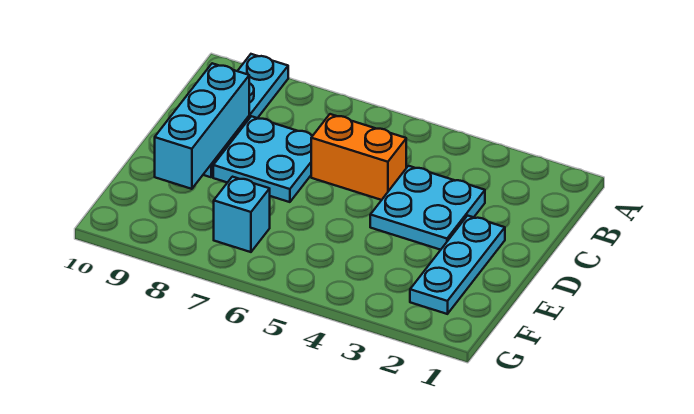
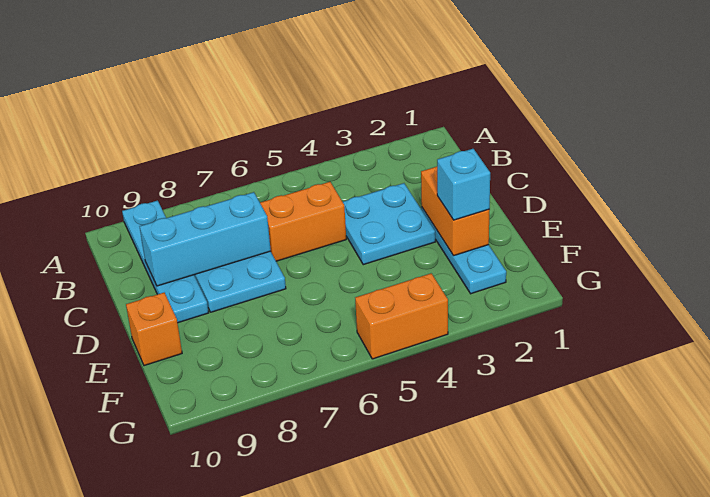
cyan 1x3 brick [155,63,249,189] -> cyan 1x3 brick turned to [139,192,271,286]
none -> orange 1x2 brick [421,167,489,256]
none -> orange 1x1 brick [126,293,182,366]
cyan 1x1 brick [214,177,270,252] -> cyan 1x1 brick moved to [437,149,490,220]
none -> orange 1x2 brick [355,273,448,359]

